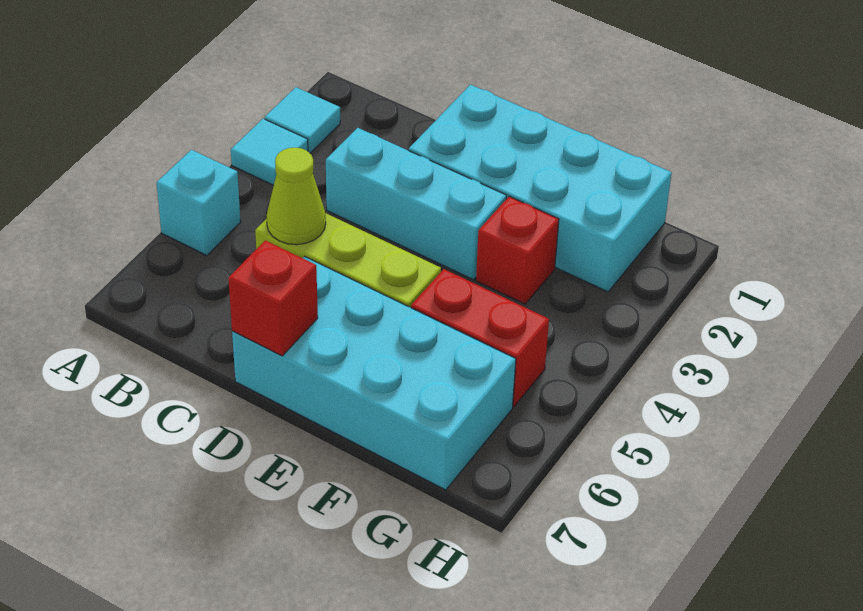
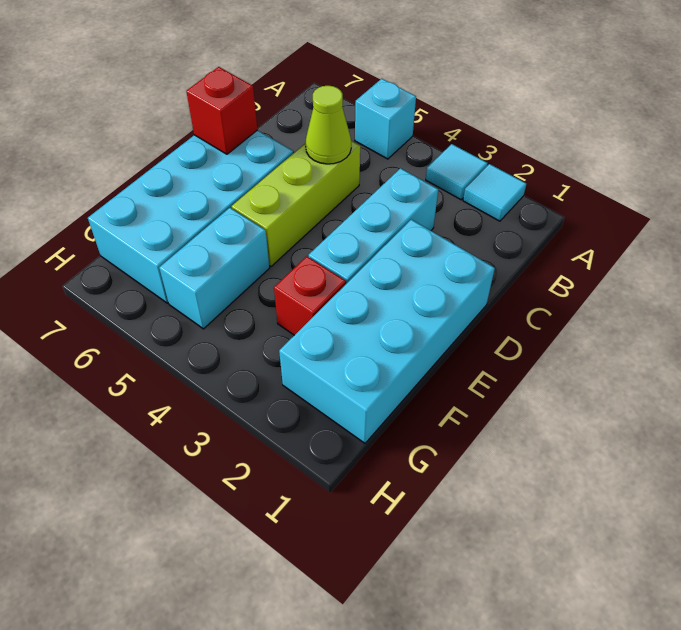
red 1x2 brick [411,269,549,407] -> cyan 1x2 brick [159,208,270,329]

